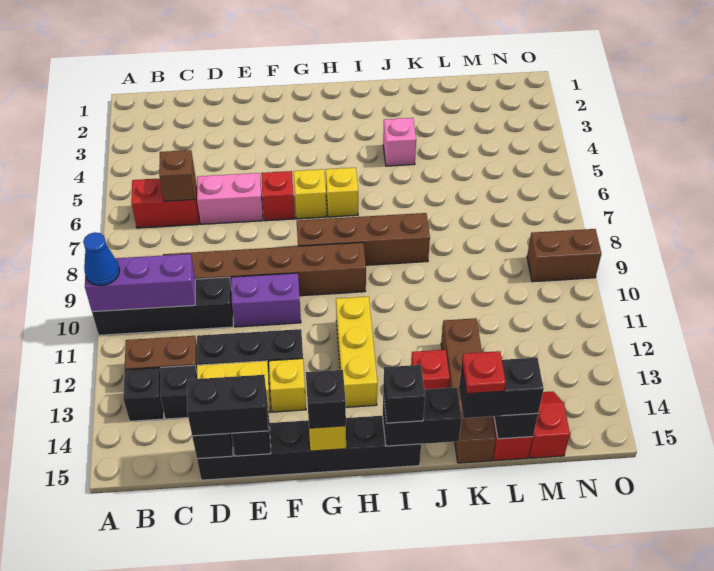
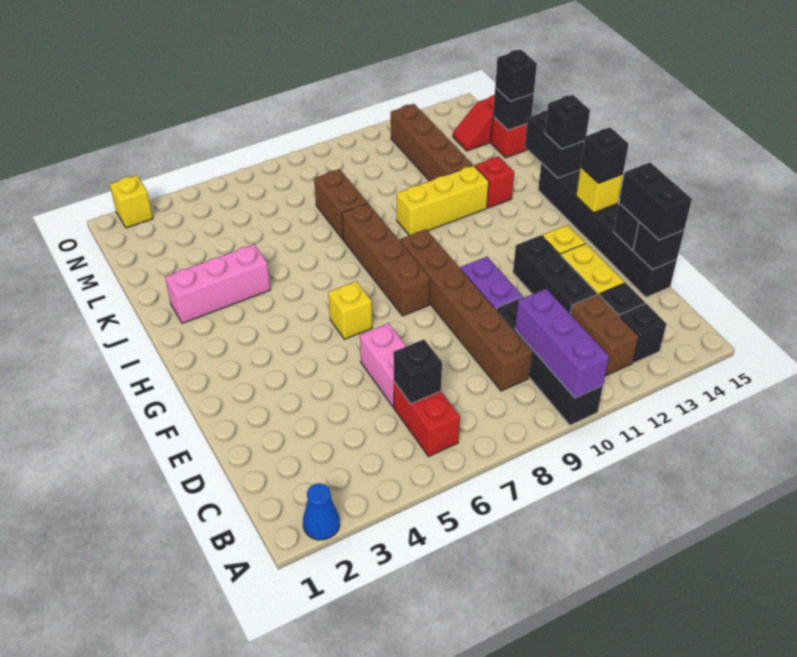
blue 1x1 cone [83,232,119,286] -> blue 1x1 cone moved to [303,483,340,540]
brown 1x1 brick [159,150,195,201] -> black 1x1 brick [393,339,442,404]
red 1x1 brick [261,171,295,221] -> none
yellow 1x1 brick [326,168,358,217] -> yellow 1x1 brick moved to [110,175,153,228]
yellow 1x3 brick [336,296,377,407] -> yellow 1x3 brick moved to [397,165,489,235]
pink 1x1 brick [383,118,416,166] -> pink 1x3 brick [165,244,270,323]
brown 1x4 brick [441,318,496,463] -> brown 1x4 brick turned to [391,104,473,181]
black 1x2 brick [459,358,544,418] -> black 1x1 brick [495,50,537,101]
red 1x1 plate [462,351,506,394] -> none
brown 1x2 brick [527,229,601,282] -> brown 1x2 brick moved to [314,169,367,239]

